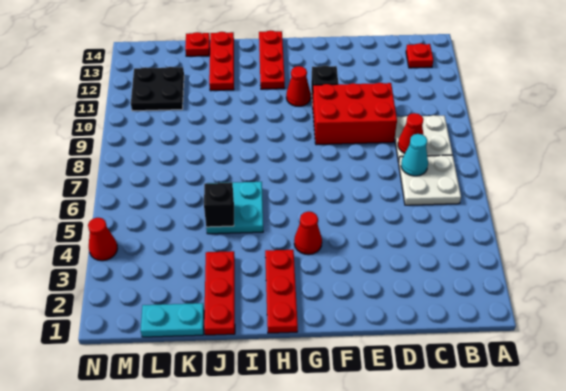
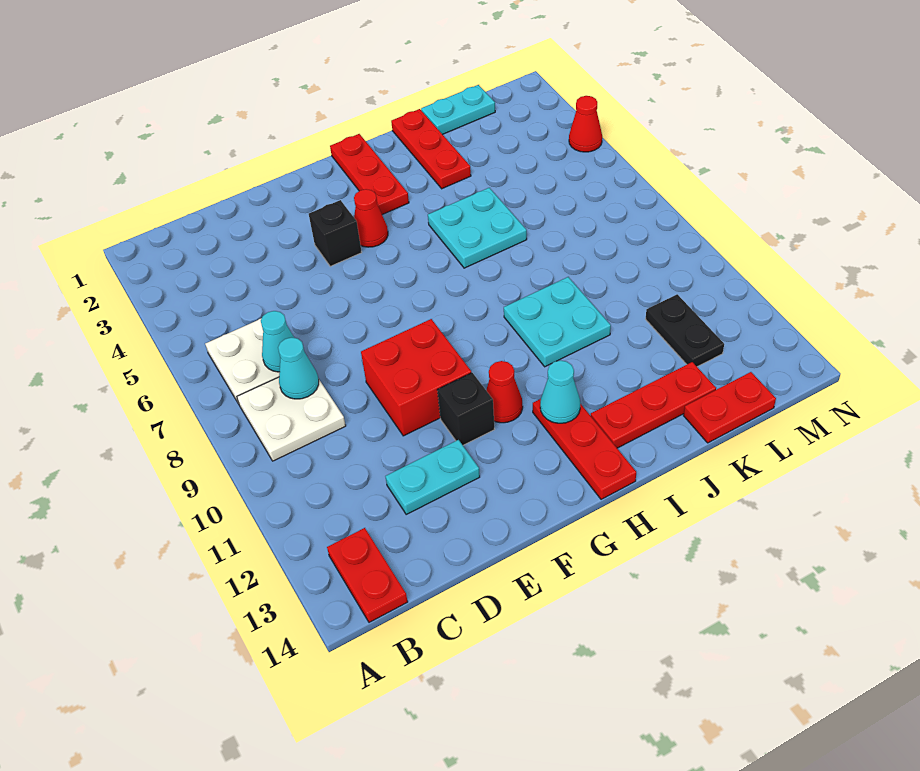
red 1x1 plate [406,43,433,68] -> red 1x2 plate [327,528,408,622]
red 1x1 cone [398,113,423,153] -> cyan 1x1 cone [278,337,319,399]
red 2x3 brick [313,83,397,145] -> red 2x2 brick [361,319,471,436]
none -> cyan 1x2 plate [385,440,480,514]
none -> cyan 1x1 cone [540,360,580,423]
none -> cyan 2x2 plate [504,277,611,367]
black 1x1 brick [204,183,234,227] -> black 1x1 brick moved to [309,200,362,266]
red 1x3 plate [209,32,234,91] -> red 1x3 plate turned to [591,362,716,448]
red 1x1 plate [185,32,210,56] -> red 1x2 plate [684,372,776,443]
black 2x2 plate [131,67,184,111] -> black 1x2 plate [646,294,724,367]

